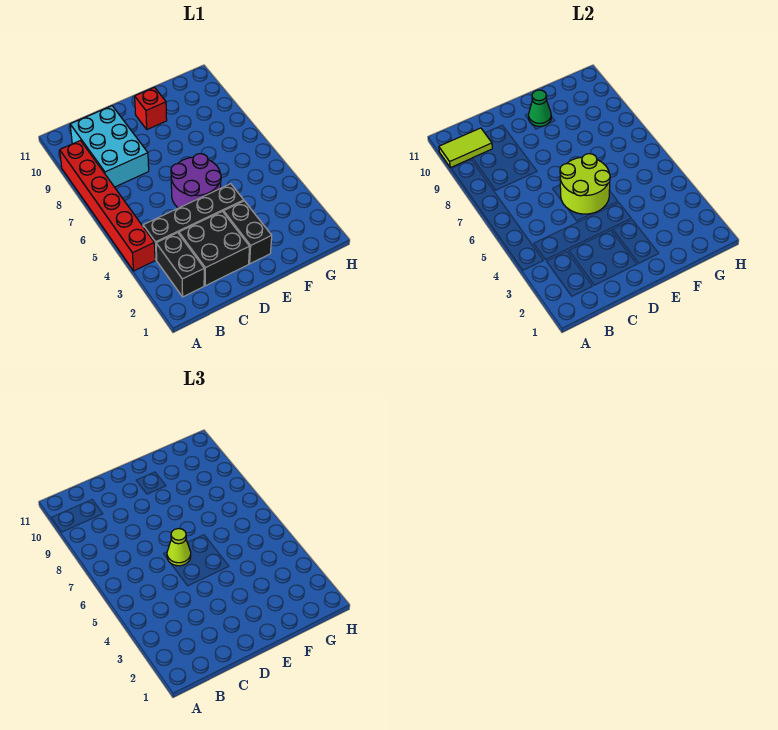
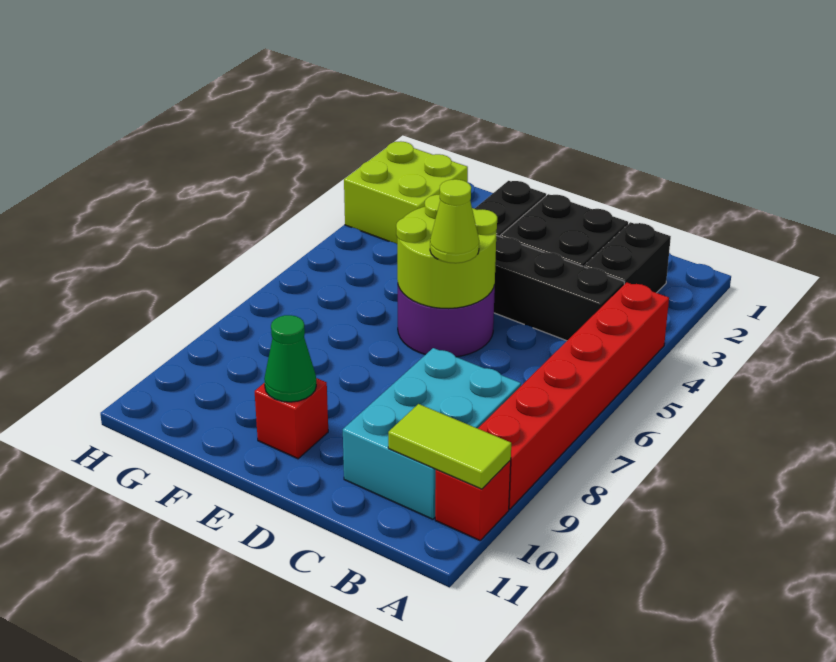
none -> red 1x1 brick [435,460,511,541]
none -> lime 2x2 brick [344,141,468,244]

